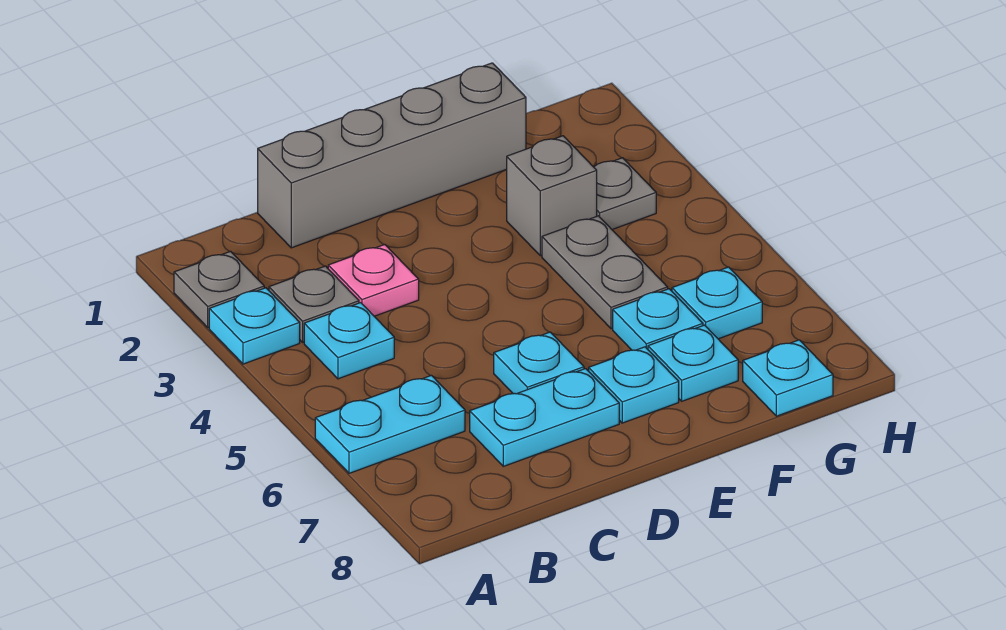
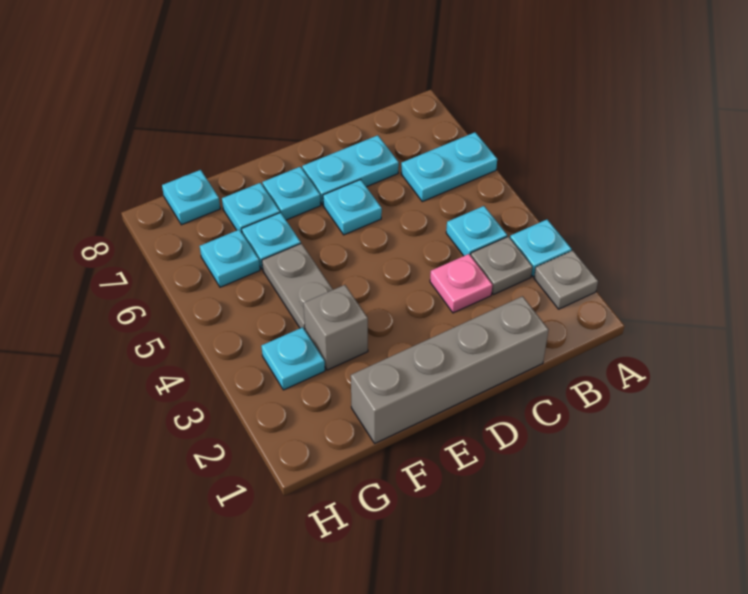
grey 1x1 plate [594,158,656,230] -> cyan 1x1 plate [261,327,325,390]

